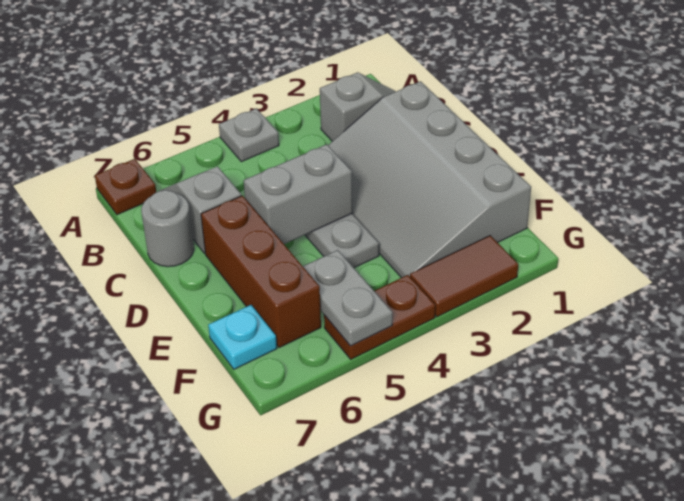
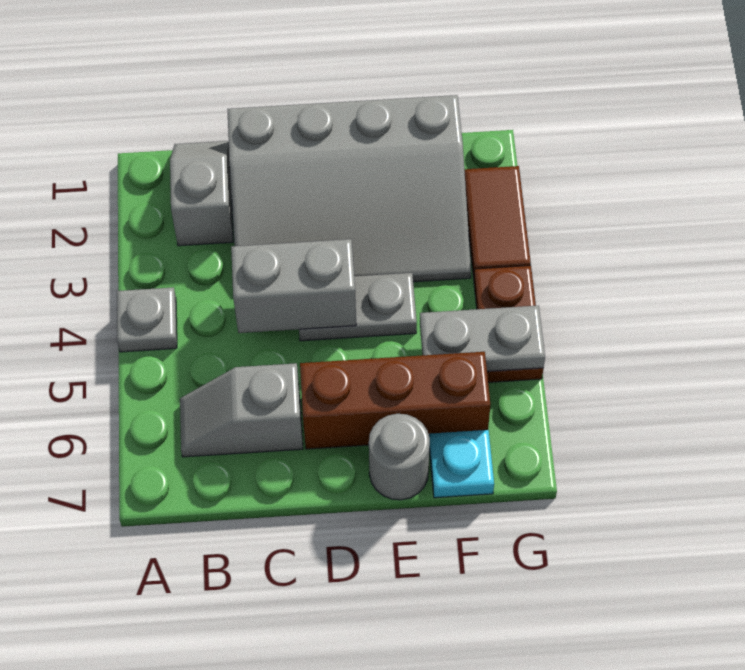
brown 1x1 plate [95,159,156,215] -> none
grey 1x1 round brick [141,190,194,267] -> grey 1x1 round brick moved to [369,414,430,500]
grey 1x2 brick [243,144,352,244] -> grey 1x2 brick turned to [231,239,356,333]

